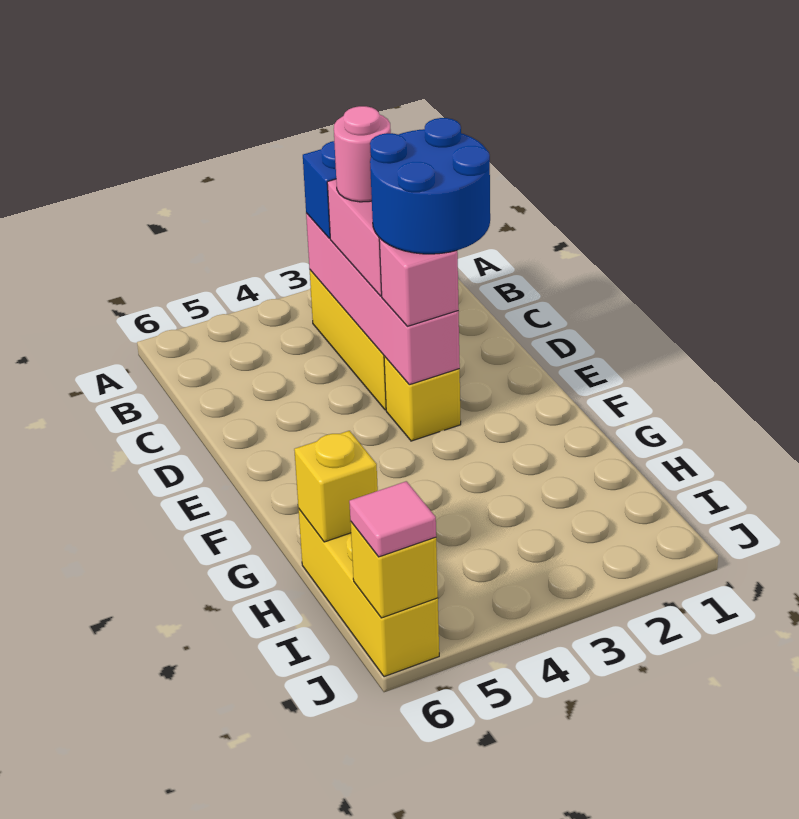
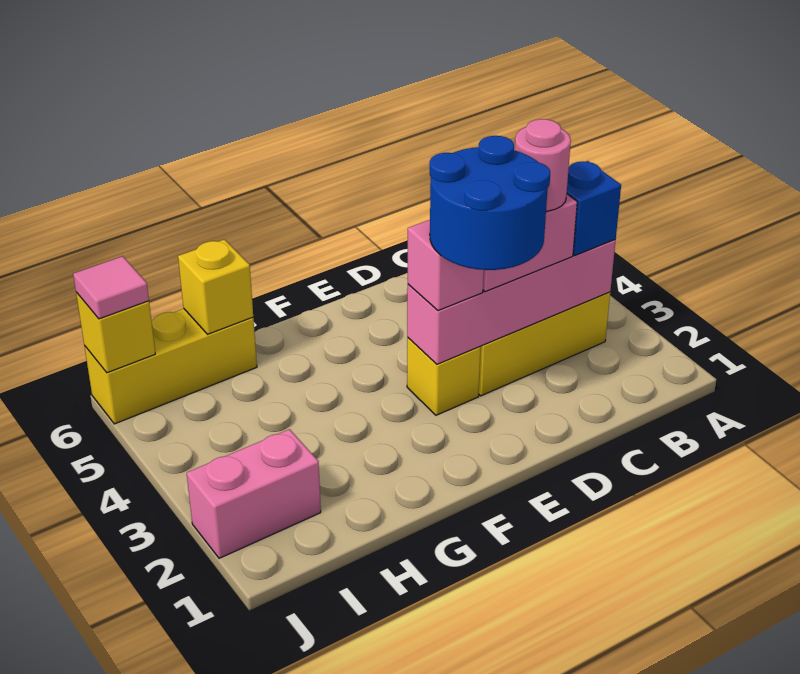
none -> pink 1x2 brick [187,429,321,558]

